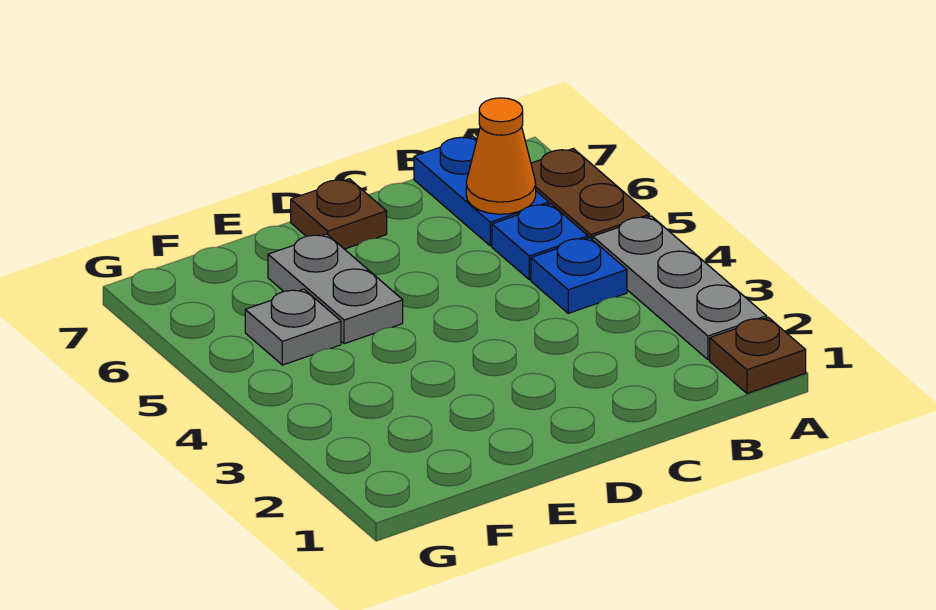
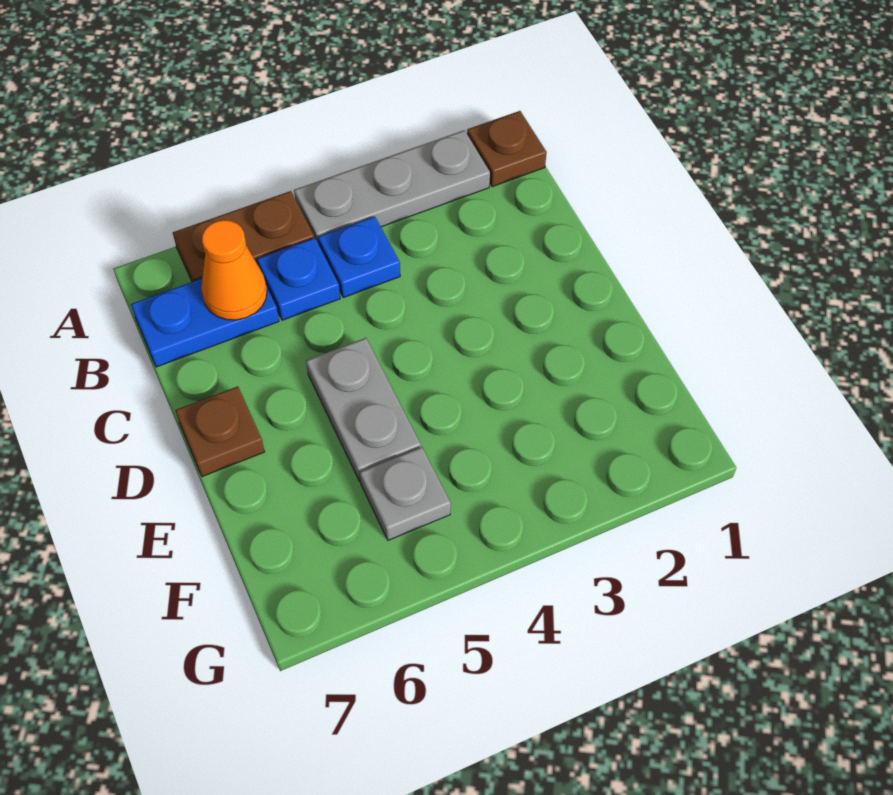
grey 1x2 plate [268,234,403,344] -> grey 1x2 plate turned to [306,338,421,481]

